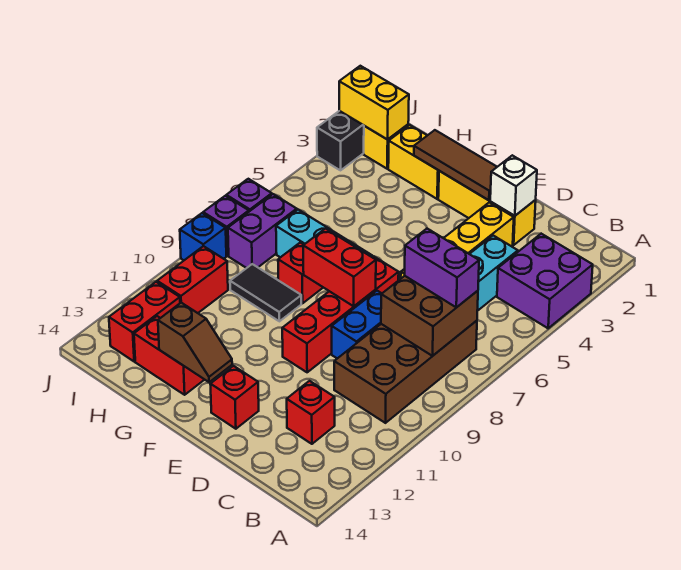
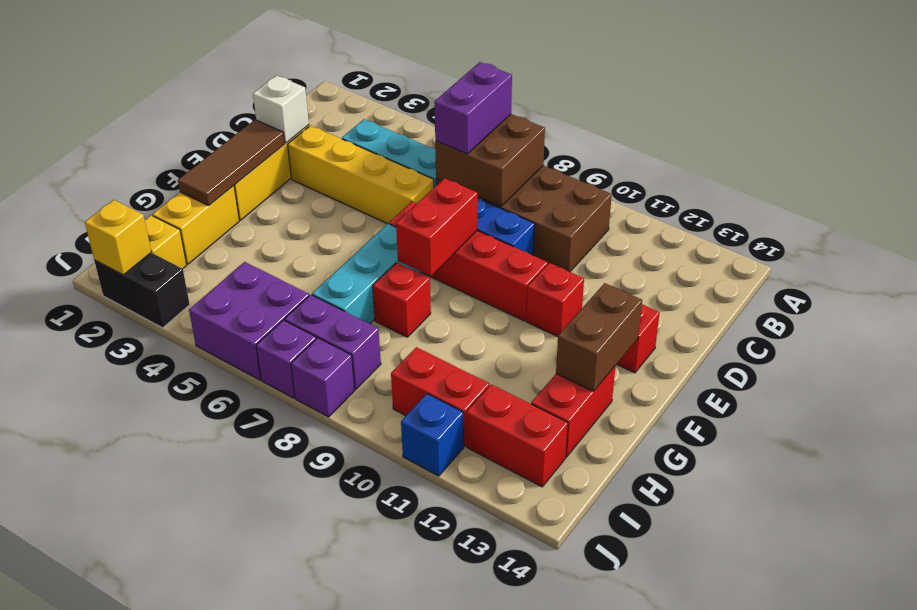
purple 2x2 brick [497,234,593,328] -> purple 2x2 brick moved to [189,262,309,380]
red 1x1 brick [287,381,335,444] -> red 1x1 brick moved to [527,263,584,337]
brown 1x2 slope [158,303,232,382] -> brown 1x2 brick [556,283,642,391]
black 1x2 tile [230,264,301,321] -> none
yellow 1x2 brick [339,66,409,140] -> yellow 1x1 brick [85,200,151,275]
blue 1x1 brick [180,213,226,260] -> blue 1x1 brick moved to [401,394,464,476]

